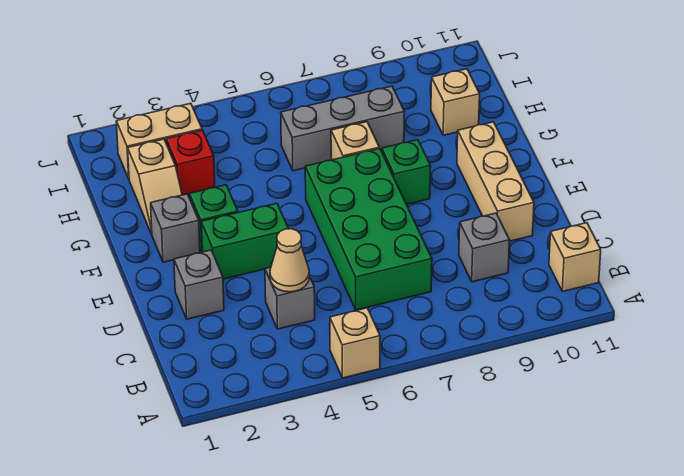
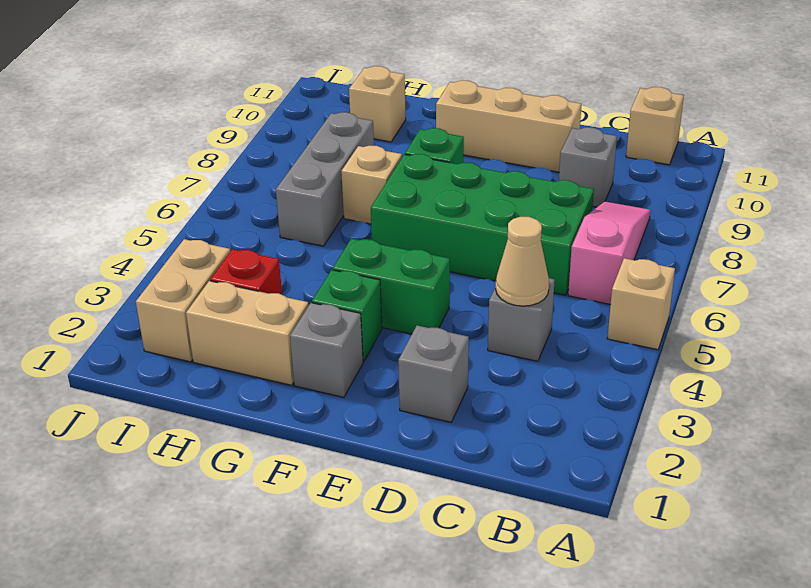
none -> pink 1x3 slope [568,201,651,304]
green 1x2 brick [201,203,289,279] -> green 1x2 brick turned to [332,239,450,334]
tan 1x2 slope [128,139,182,234] -> tan 1x2 brick [186,281,309,385]

